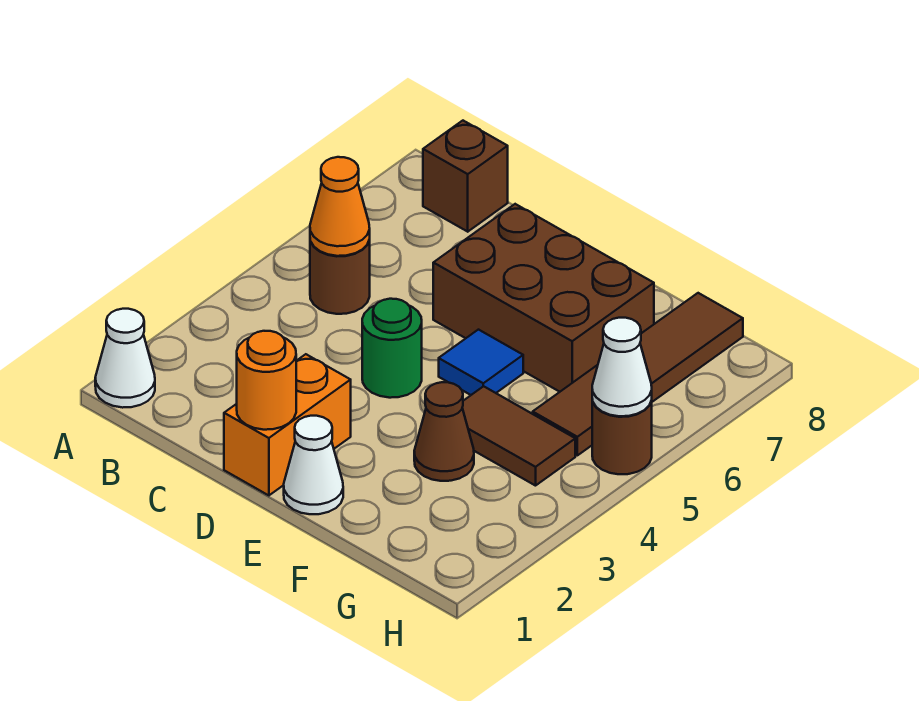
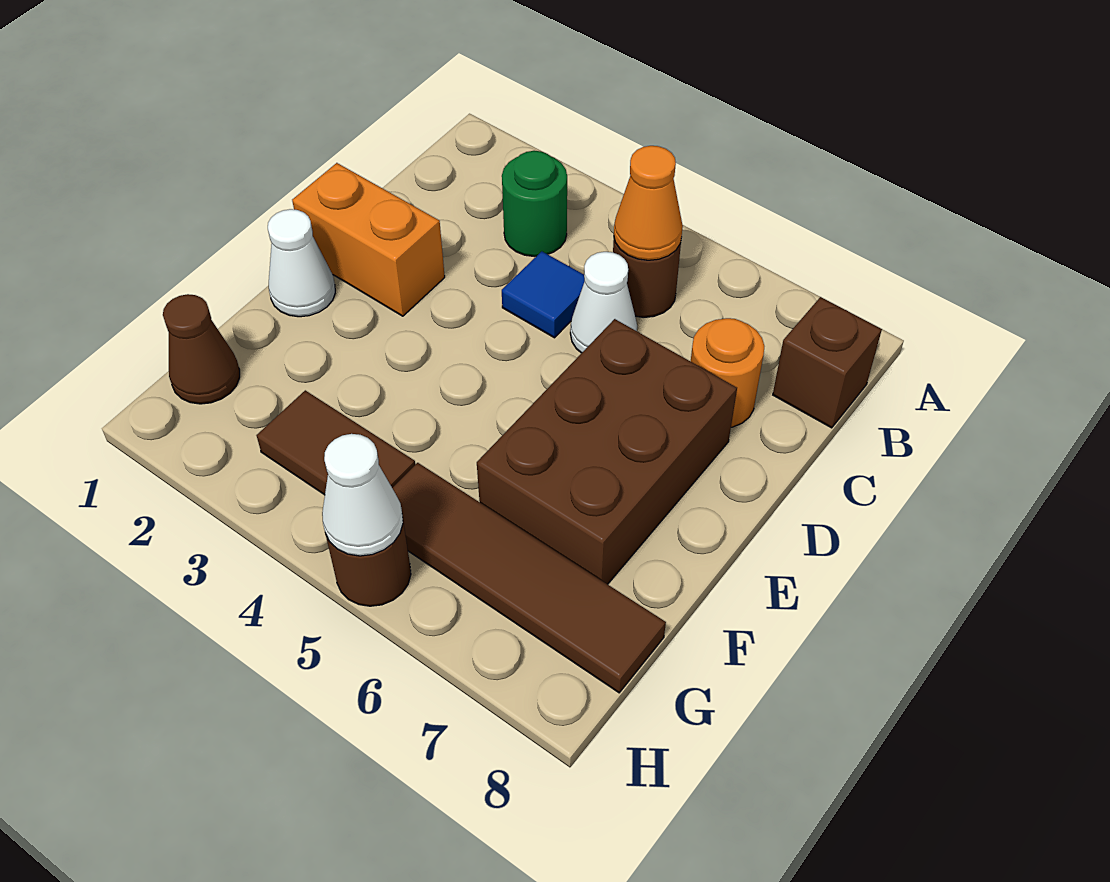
white 1x1 cone [95,309,155,408] -> white 1x1 cone moved to [570,252,637,353]
orange 1x1 round brick [237,331,296,430] -> orange 1x1 round brick moved to [691,318,764,427]
green 1x1 round brick [362,299,422,398] -> green 1x1 round brick moved to [502,151,567,257]
blue 1x1 tile [439,330,523,395] -> blue 1x1 tile moved to [502,251,585,338]
brown 1x1 cone [414,382,474,481] -> brown 1x1 cone moved to [163,294,240,404]
brown 1x2 tile [462,386,575,486] -> brown 1x2 tile turned to [257,390,415,495]

